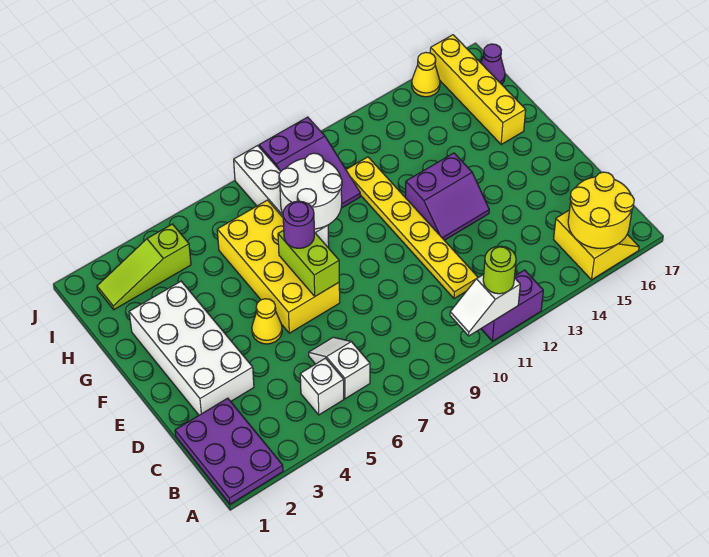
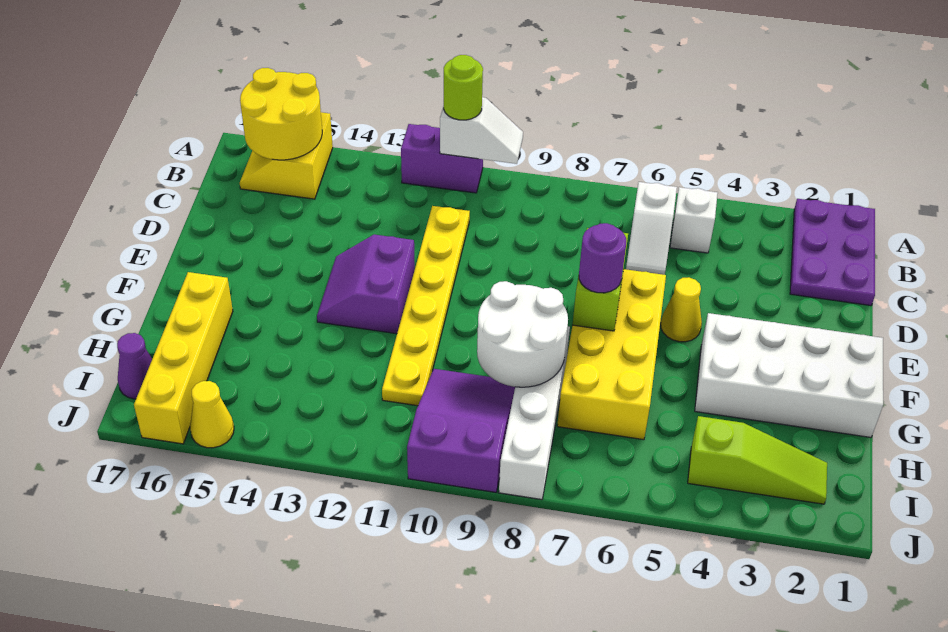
white 2x4 brick [129,281,254,415] -> white 2x4 brick turned to [695,313,883,437]
purple 2x2 slope [405,153,489,240] -> purple 2x2 slope turned to [317,234,415,334]

